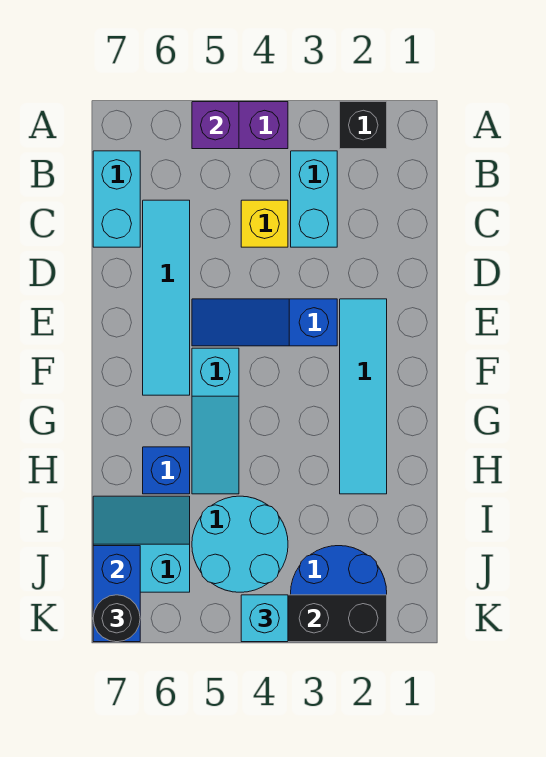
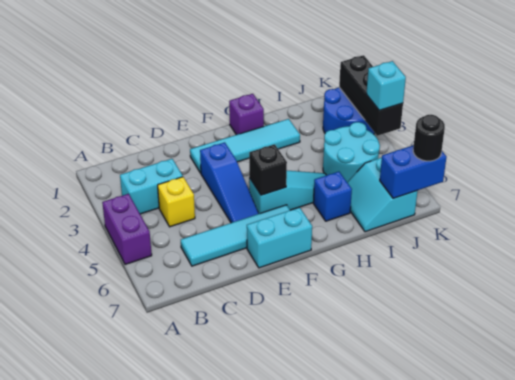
black 1x1 brick [340,102,387,149] -> black 1x1 brick moved to [249,144,287,195]
purple 1x1 brick [192,102,239,149] -> purple 1x1 brick moved to [229,94,264,135]
cyan 1x2 brick [93,151,140,247] -> cyan 1x2 brick moved to [247,207,312,268]

